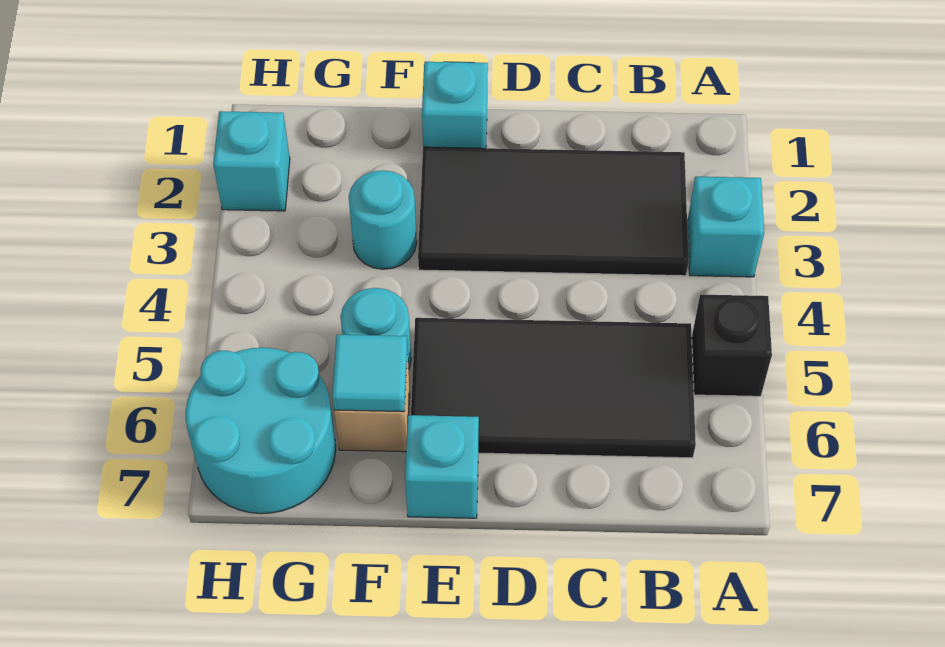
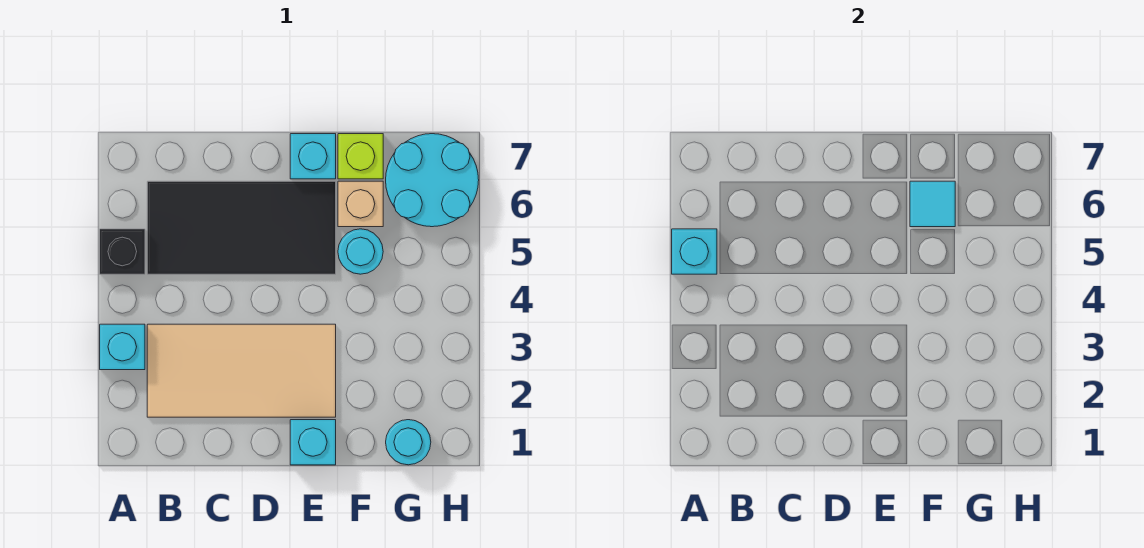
black 2x4 tile [418,147,689,276] -> tan 2x4 tile [147,324,336,417]
cyan 1x1 round brick [349,170,417,269] -> cyan 1x1 round brick moved to [386,420,431,465]
none -> lime 1x1 brick [338,134,383,179]
cyan 1x1 brick [213,111,290,211] -> cyan 1x1 brick moved to [672,229,717,274]

